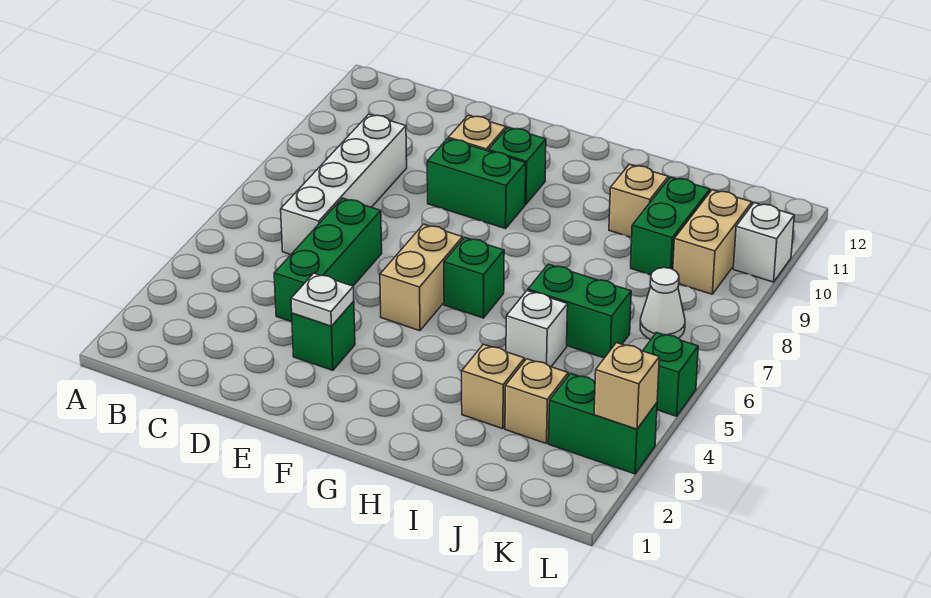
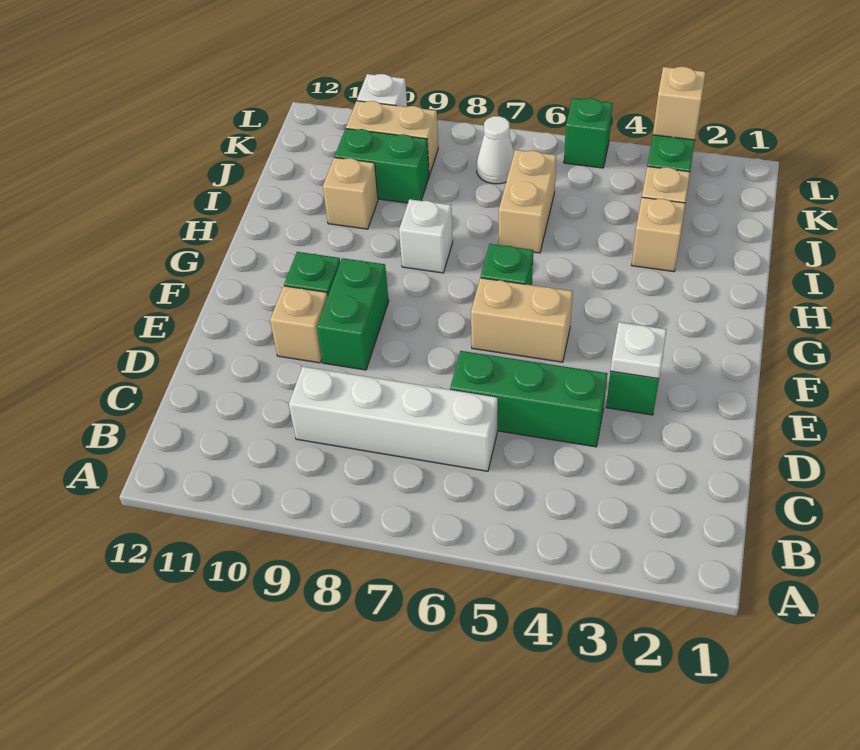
white 1x1 brick [506,291,568,367] -> white 1x1 brick moved to [399,199,453,273]
green 1x2 brick [528,264,631,358] -> tan 1x2 brick [498,150,556,253]

